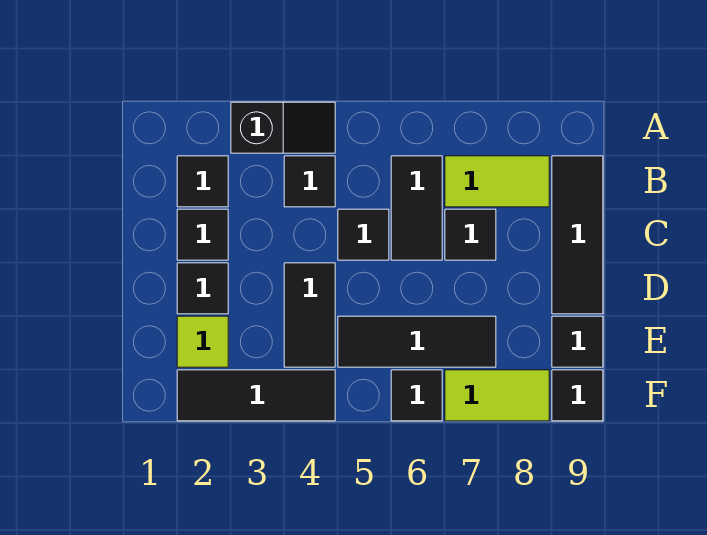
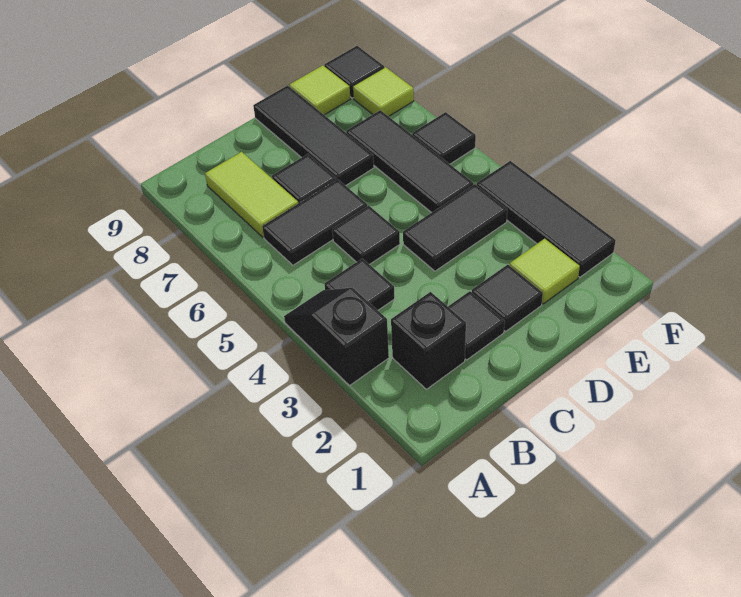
black 1x1 tile [177,156,228,207] -> black 1x1 brick [391,292,466,389]
black 1x3 tile [552,156,603,314] -> black 1x3 tile turned to [253,86,374,186]
black 1x1 tile [552,316,603,367] -> lime 1x1 tile [289,65,350,115]
lime 1x2 tile [445,370,549,421] -> lime 1x1 tile [353,67,414,116]

